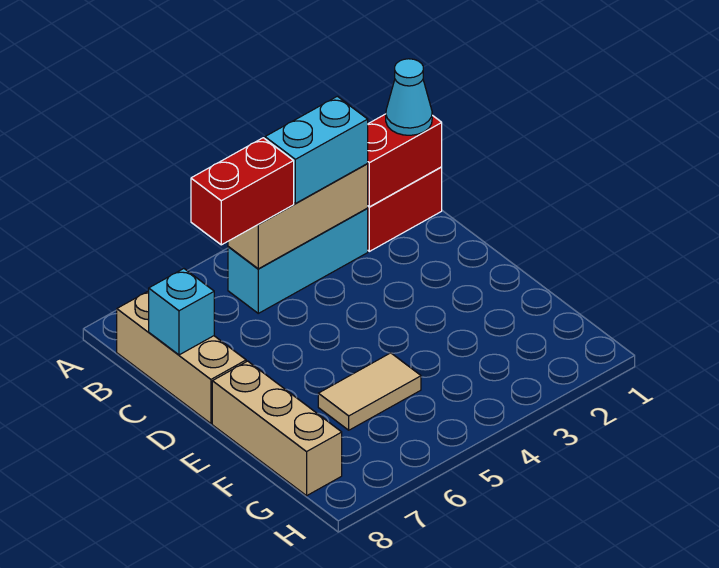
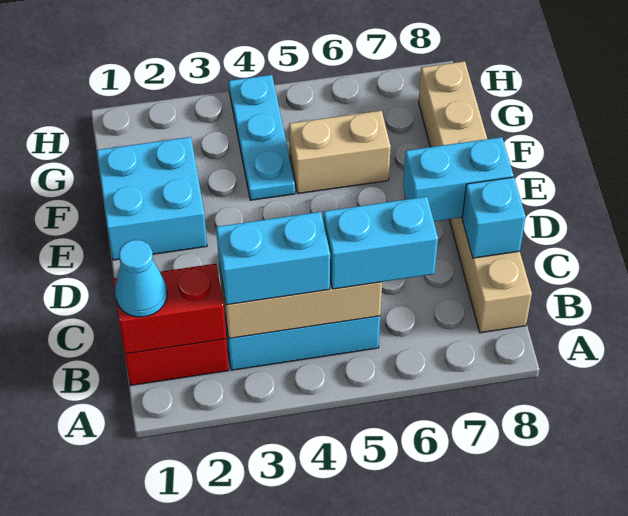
red 1x2 brick [191,138,294,245] -> cyan 1x2 brick [324,197,438,289]
none -> cyan 1x2 brick [403,137,513,221]
none -> cyan 2x2 brick [97,137,207,260]
none -> cyan 1x3 plate [229,75,295,200]
tan 1x2 tile [318,353,421,430] -> tan 1x2 brick [289,111,391,194]

